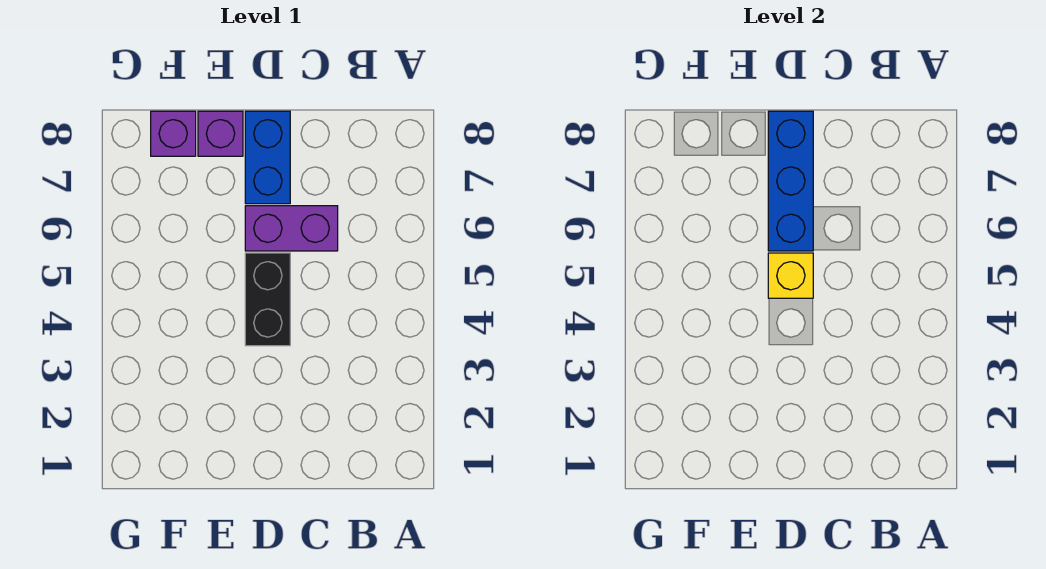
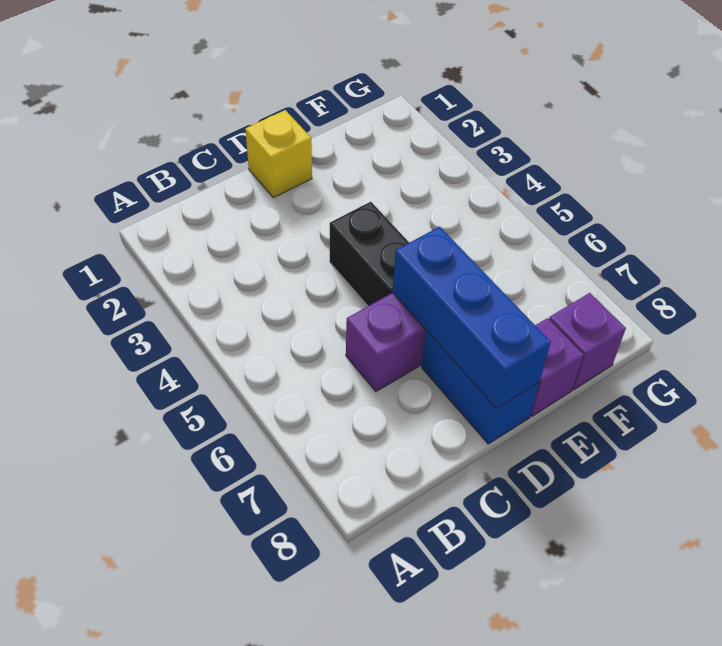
yellow 1x1 brick [768,253,813,298] -> yellow 1x1 brick moved to [245,110,312,198]

